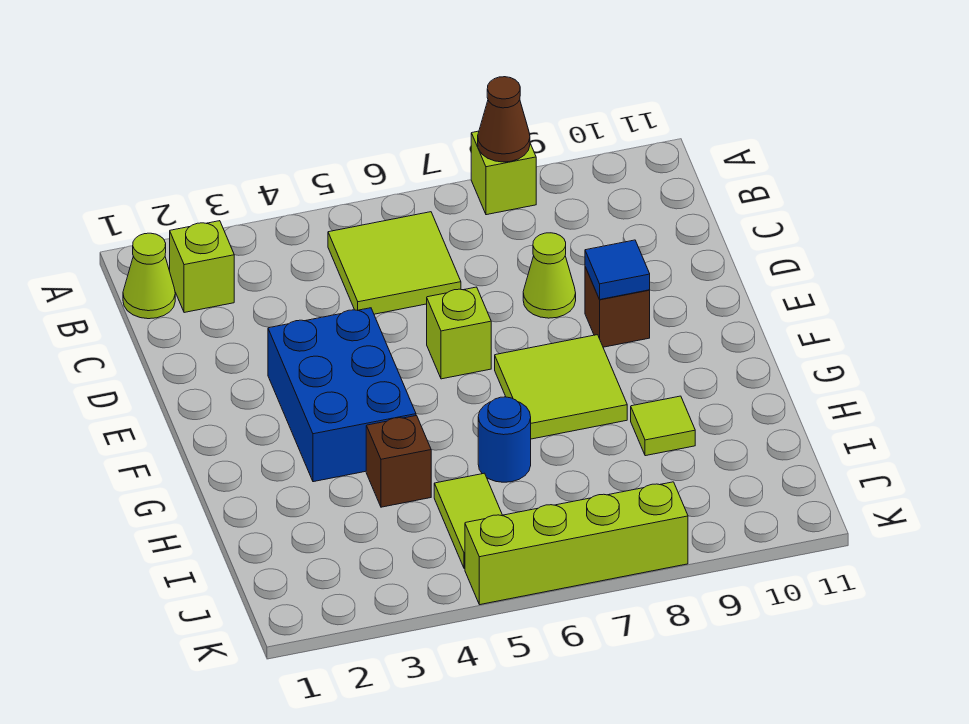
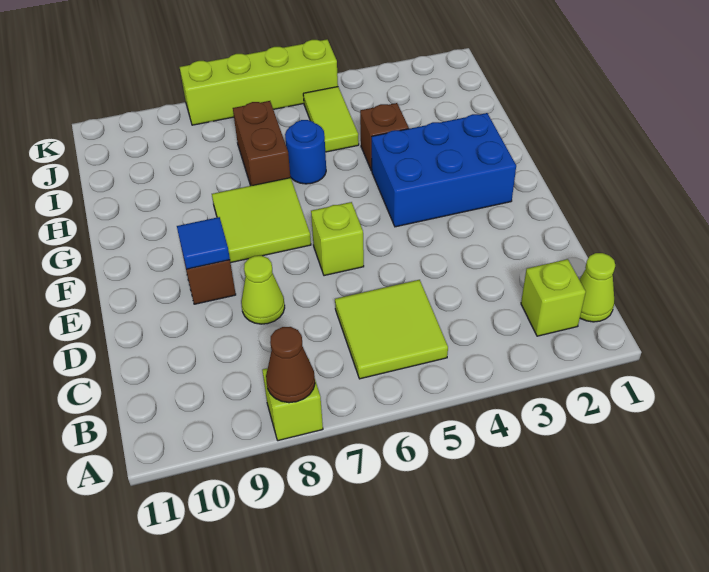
blue 2x3 brick [268,308,416,482] -> blue 2x3 brick turned to [372,113,516,227]
none -> brown 1x2 brick [233,101,290,186]
lime 1x1 tile [631,396,695,456] -> none

